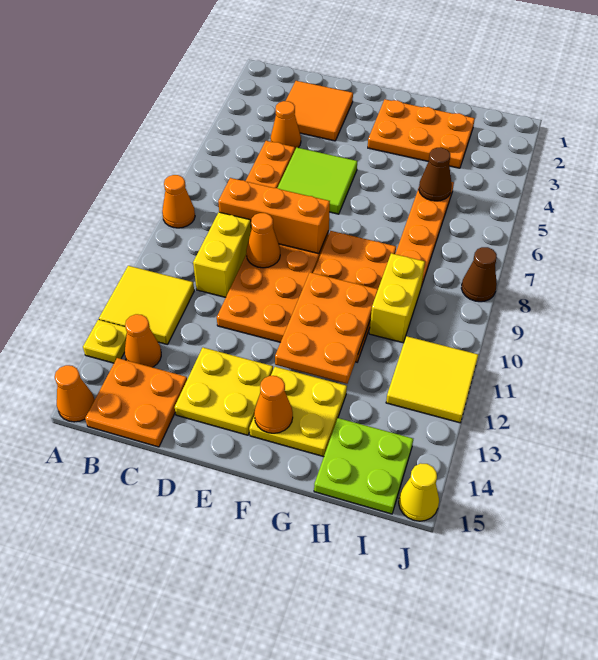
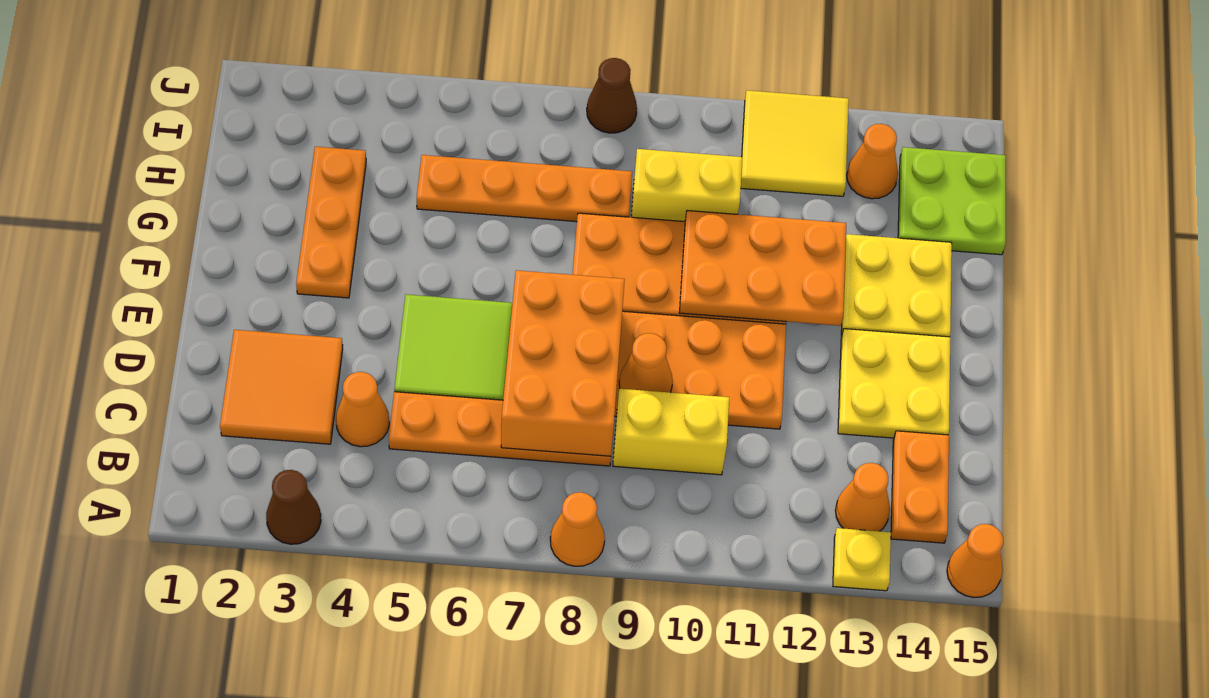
yellow 2x2 tile [99,266,194,345] -> none
orange 2x2 plate [85,358,187,447] -> orange 1x2 plate [891,431,949,543]
orange 1x3 brick [218,178,330,254] -> orange 2x3 brick [501,270,625,456]
orange 2x3 plate [368,99,475,168] -> orange 1x3 plate [296,147,366,298]
orange 1x1 cone [254,376,293,433] -> orange 1x1 cone moved to [847,124,898,199]
brown 1x1 cone [419,148,452,201] -> brown 1x1 cone moved to [266,470,321,544]
yellow 1x1 cone [399,463,439,521] -> none

